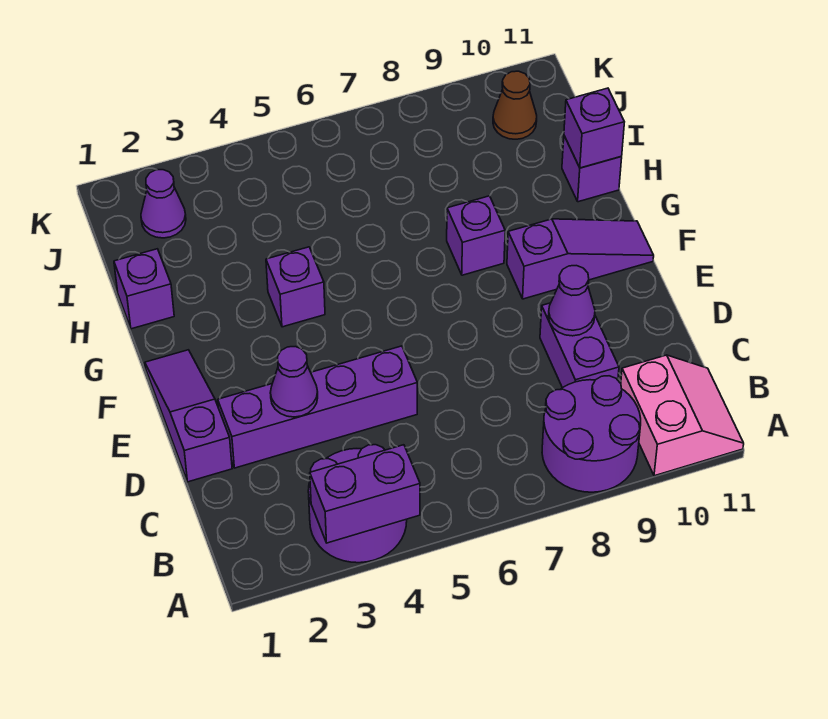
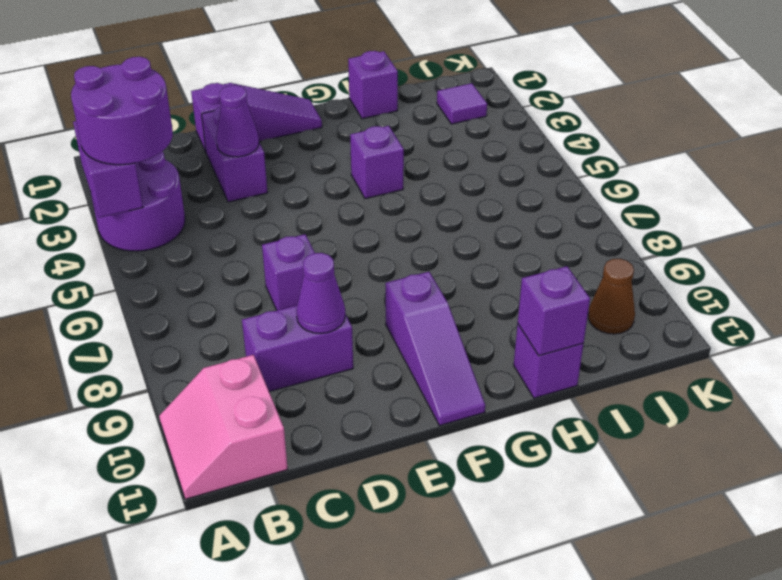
purple 2x2 round brick [542,376,641,492] -> purple 2x2 round brick moved to [71,57,173,165]
pink 2x2 slope [621,355,744,476] -> pink 2x2 slope turned to [159,355,288,499]
purple 1x4 brick [218,346,417,468] -> purple 1x2 brick [202,107,268,202]
purple 1x1 brick [447,196,505,275] -> purple 1x1 brick moved to [262,234,315,310]
purple 1x1 cone [141,170,186,238] -> purple 1x1 tile [437,83,487,124]

